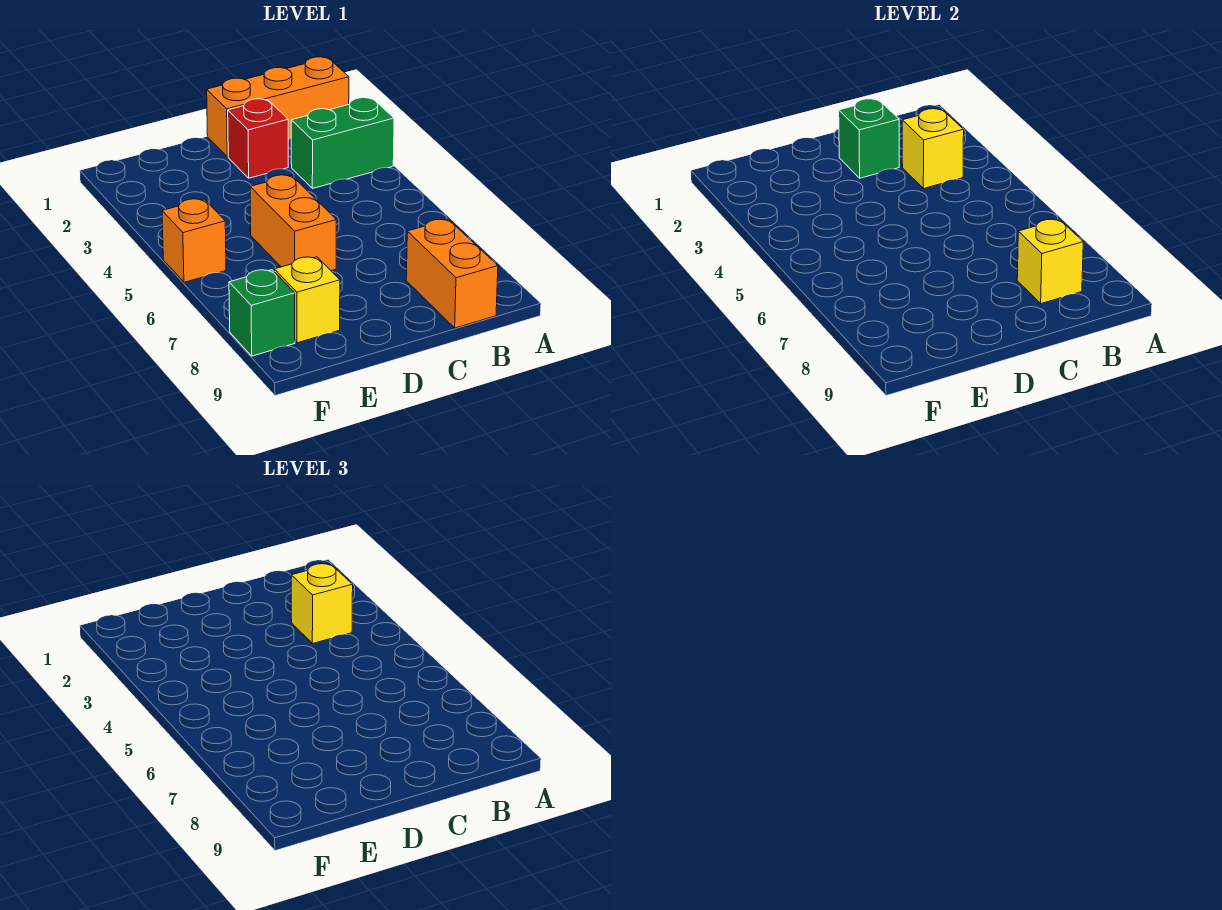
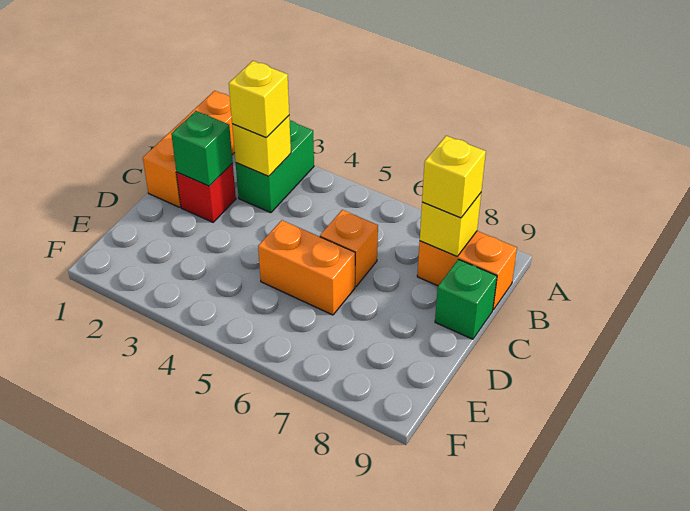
yellow 1x1 brick [274,257,340,343] -> yellow 1x1 brick moved to [422,136,486,218]
orange 1x1 brick [162,199,226,282] -> orange 1x1 brick moved to [320,210,378,287]
green 1x1 brick [229,270,295,356] -> green 1x1 brick moved to [435,259,497,339]

